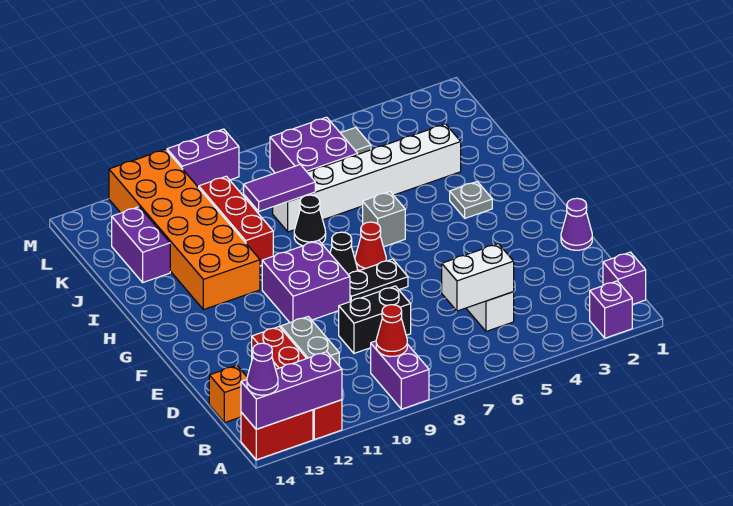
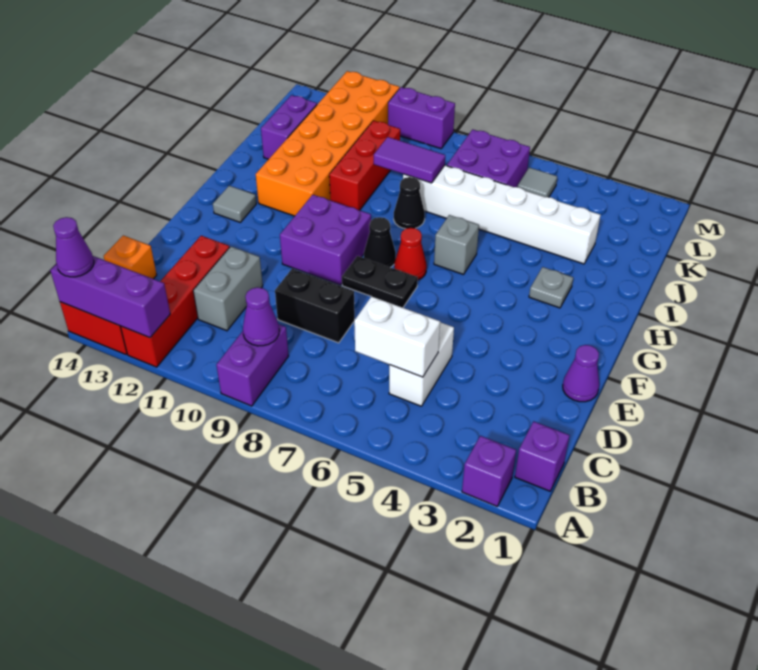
red 1x1 cone [376,305,407,357] -> purple 1x1 cone [243,287,279,346]
none -> grey 1x1 tile [213,186,256,222]

